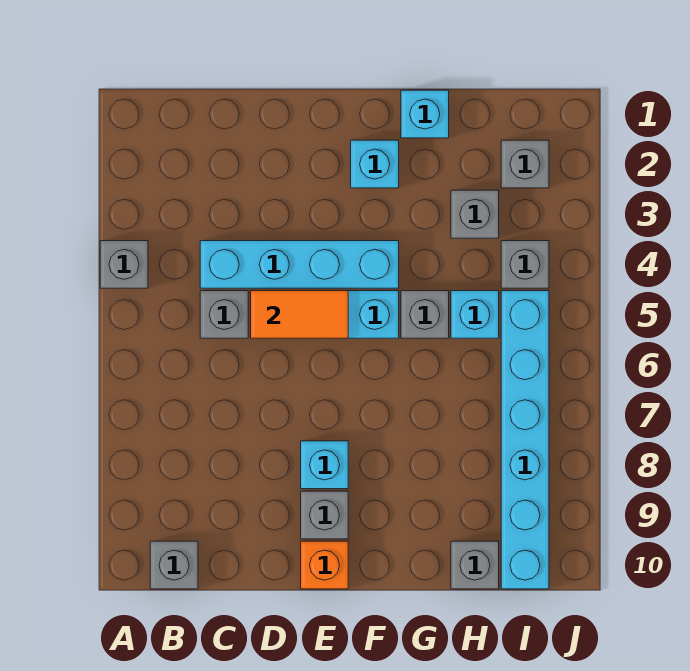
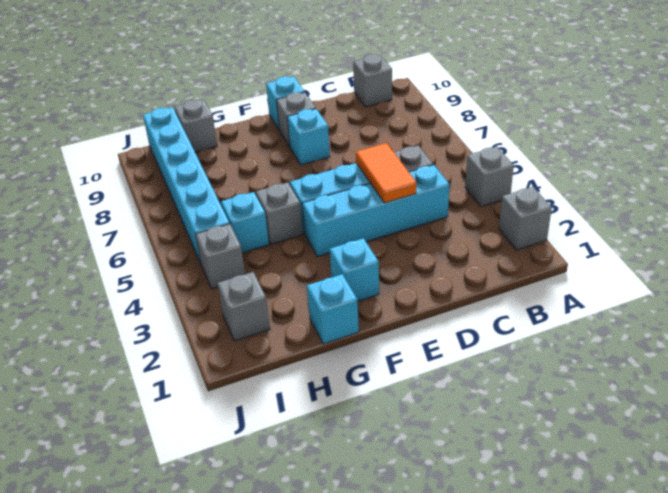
orange 1x2 tile [251,291,348,338] -> orange 1x2 tile turned to [356,143,417,203]
orange 1x1 brick [301,541,348,589] -> cyan 1x1 brick [266,76,305,129]
grey 1x1 brick [451,190,499,238] -> grey 1x1 brick moved to [499,187,552,250]

